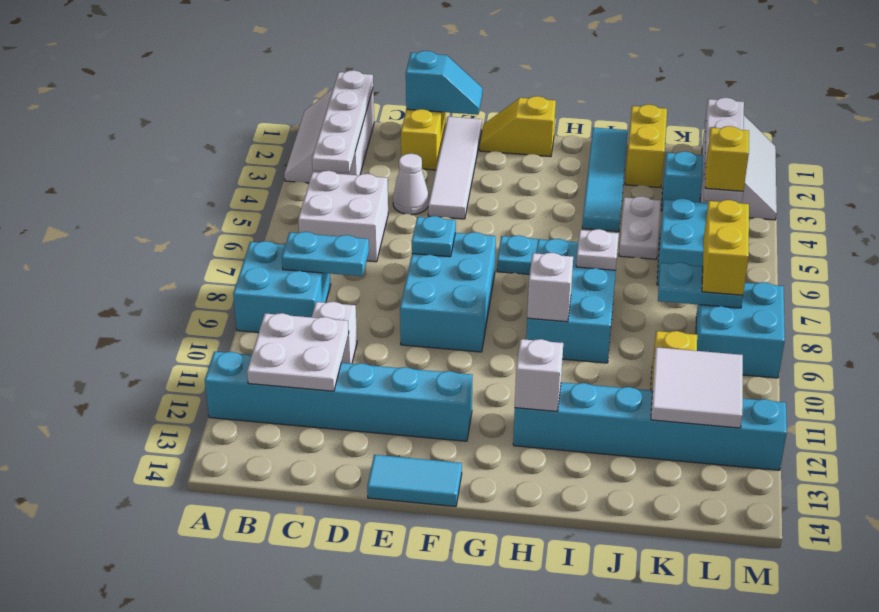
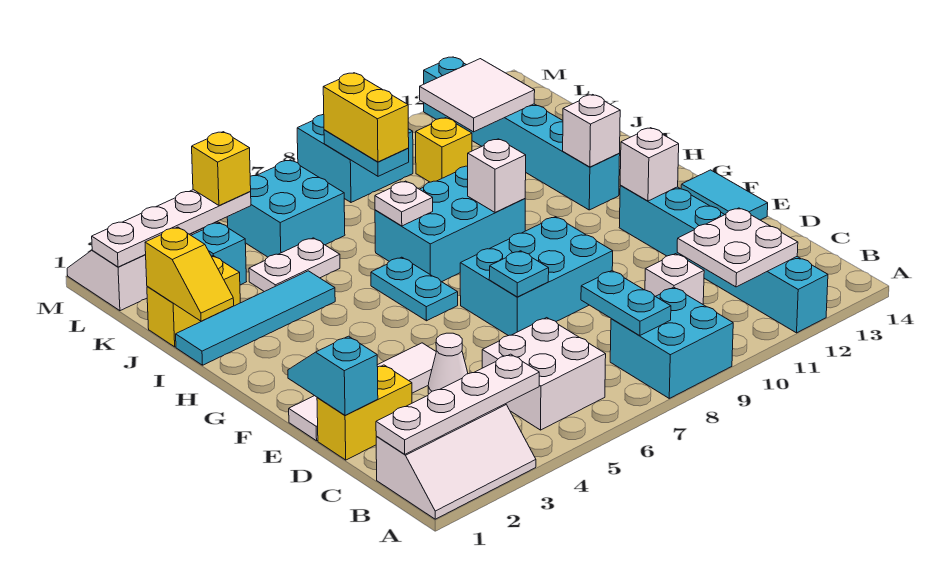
yellow 1x2 slope [480,96,556,157] -> yellow 1x2 slope moved to [145,227,234,321]
none -> white 1x1 brick [620,128,679,201]
yellow 1x2 brick [702,200,749,295] -> yellow 1x2 brick turned to [323,73,409,162]

